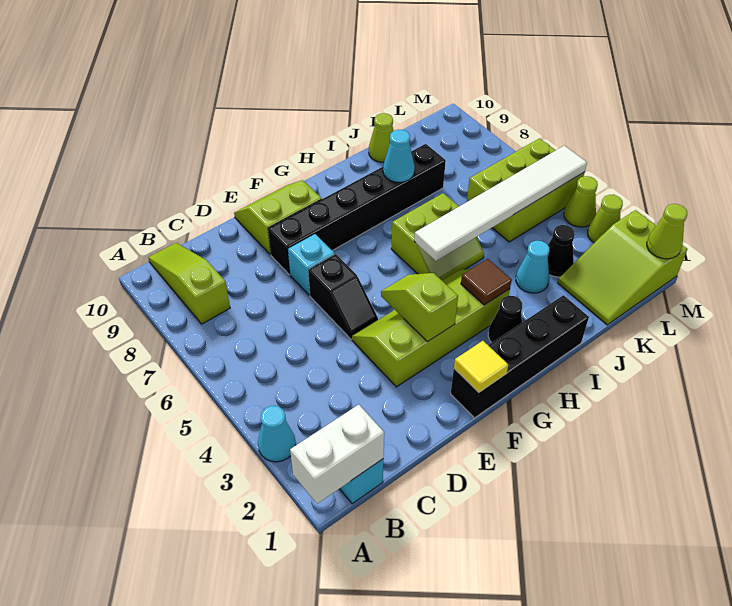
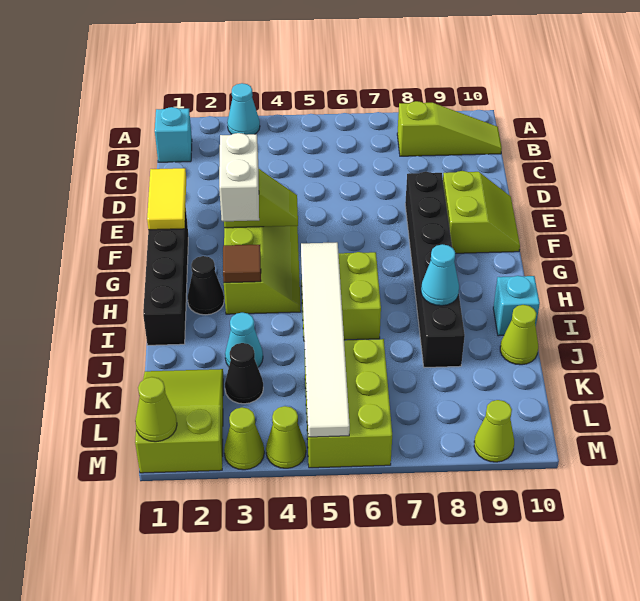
white 1x2 brick [290,405,384,504] -> white 1x2 brick moved to [219,133,259,221]
black 1x2 slope [308,254,378,339] -> none
cyan 1x1 brick [288,234,335,295] -> cyan 1x1 brick moved to [493,276,540,336]
yellow 1x1 tile [454,341,508,392] -> yellow 1x2 tile [147,168,186,230]
none -> lime 1x1 cone [474,400,514,462]

